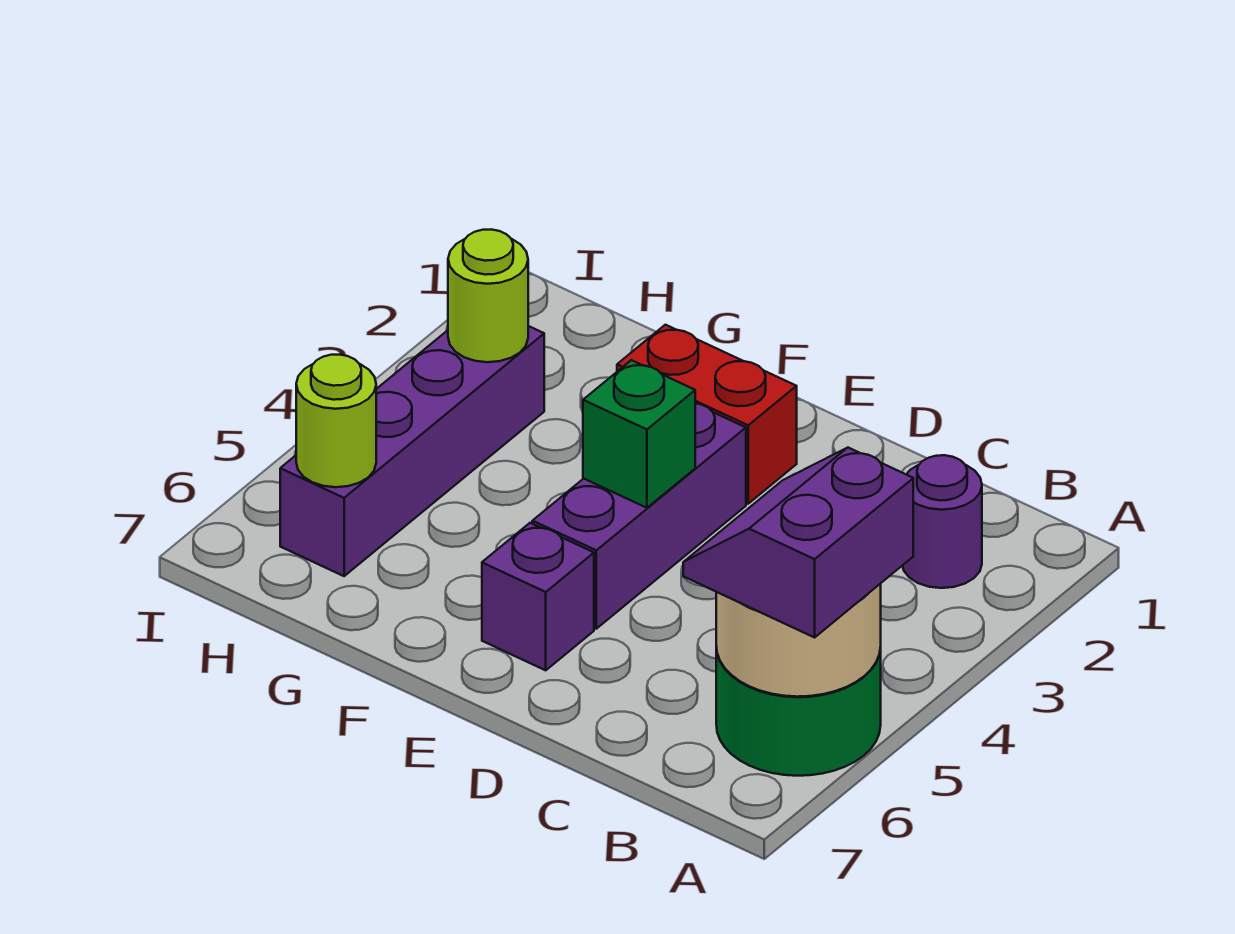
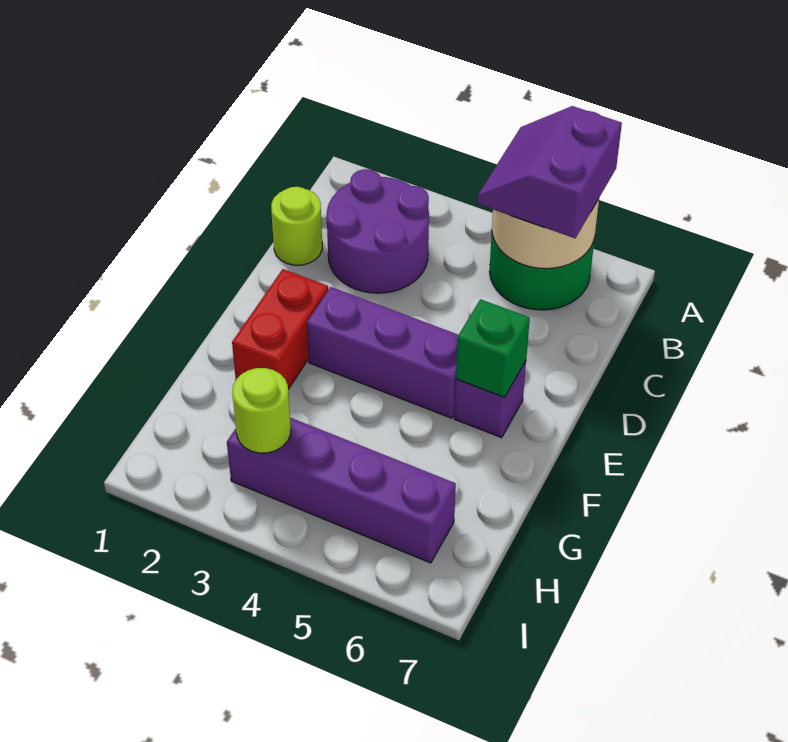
purple 2x2 slope [683,448,913,637] -> purple 2x2 slope turned to [477,106,622,238]
purple 1x1 round brick [903,455,982,588] -> purple 2x2 round brick [326,169,429,293]
green 1x1 brick [583,360,695,508] -> green 1x1 brick moved to [456,299,530,398]
lime 1x1 round brick [296,355,376,487] -> lime 1x1 round brick moved to [271,187,322,265]

